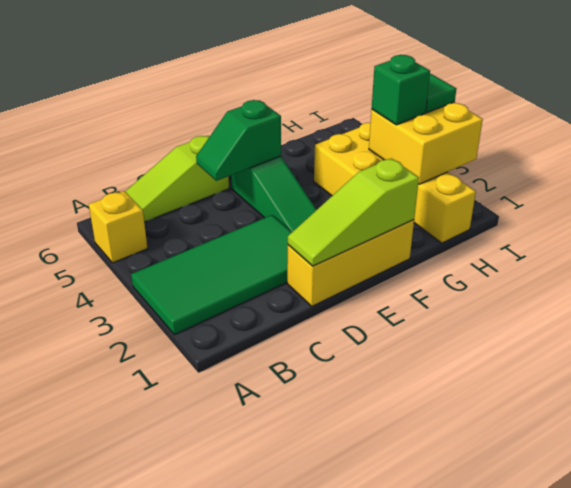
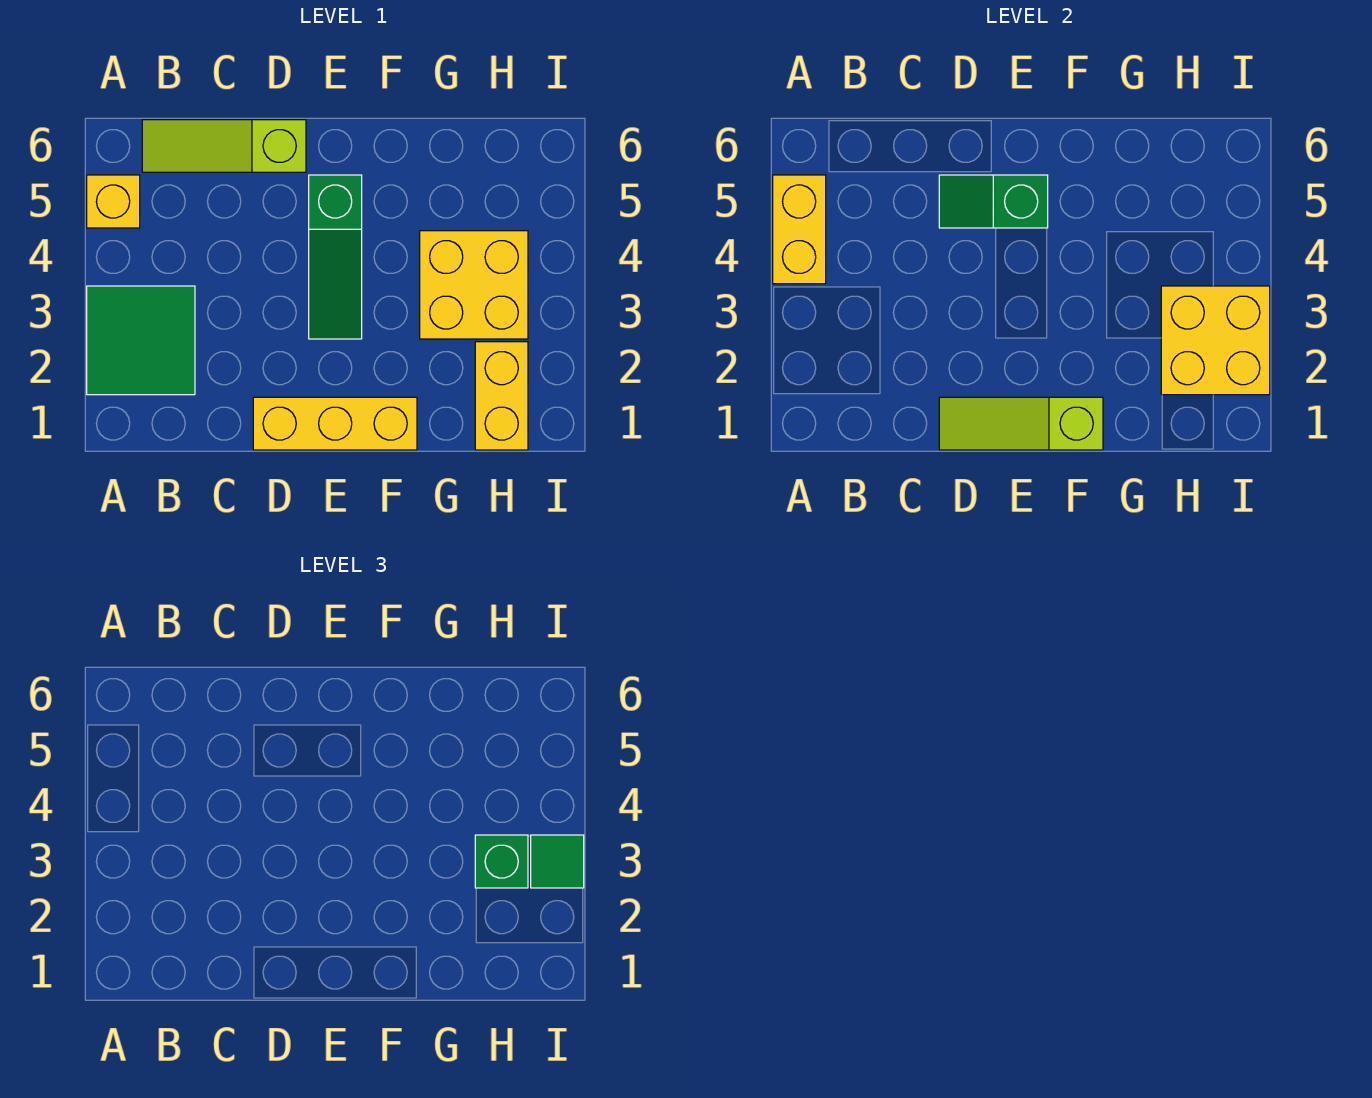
green 2x4 tile [131,215,292,335] -> green 2x2 tile [87,286,195,395]
none -> yellow 1x2 brick [773,175,826,284]

